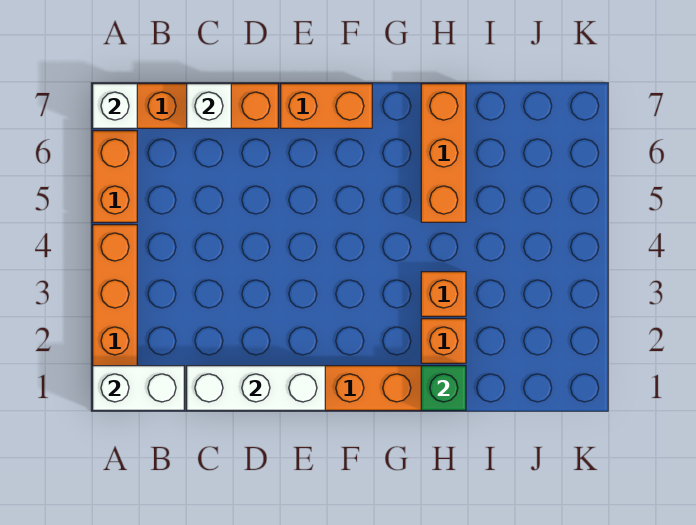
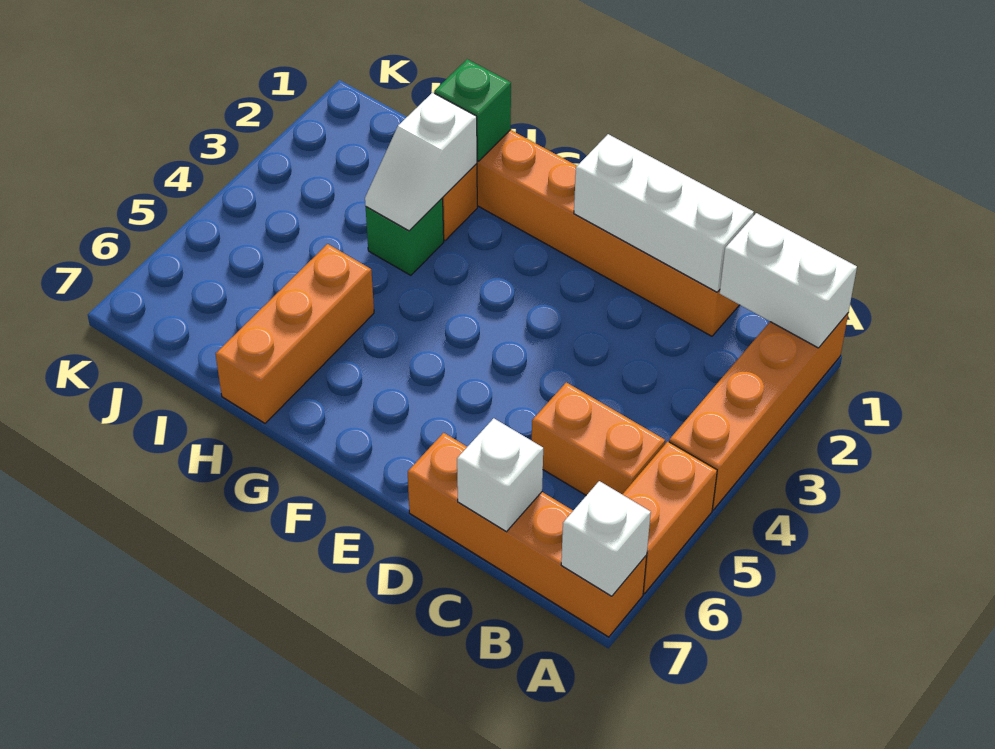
orange 1x2 brick [281,84,372,128] -> orange 1x2 brick moved to [532,382,665,495]
none -> white 1x2 slope [365,93,477,231]
orange 1x1 brick [421,272,466,316] -> green 1x1 brick [366,198,444,275]

